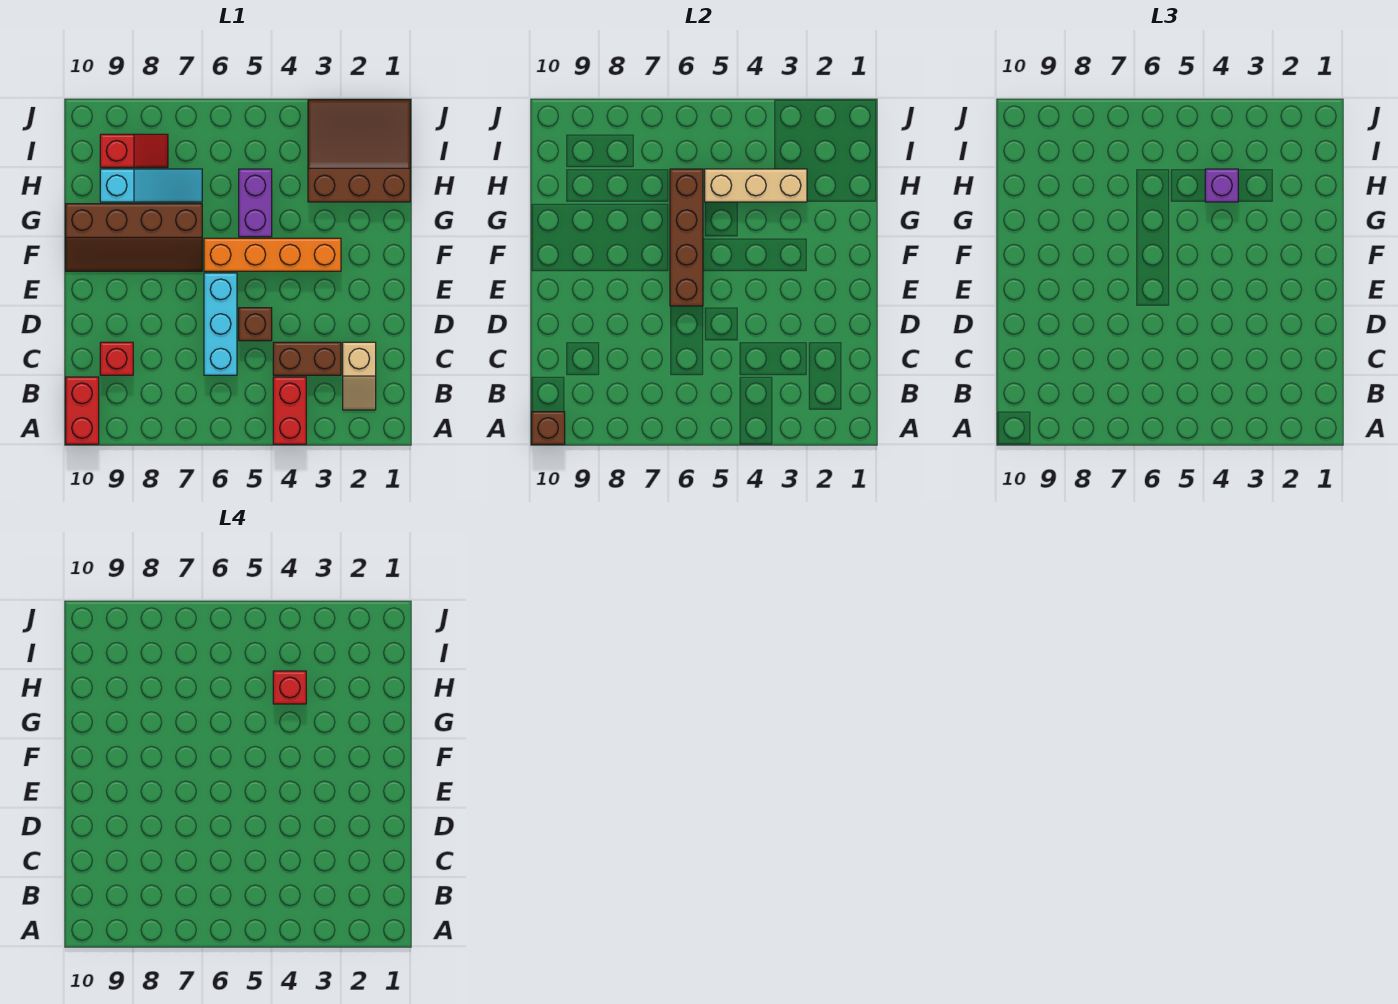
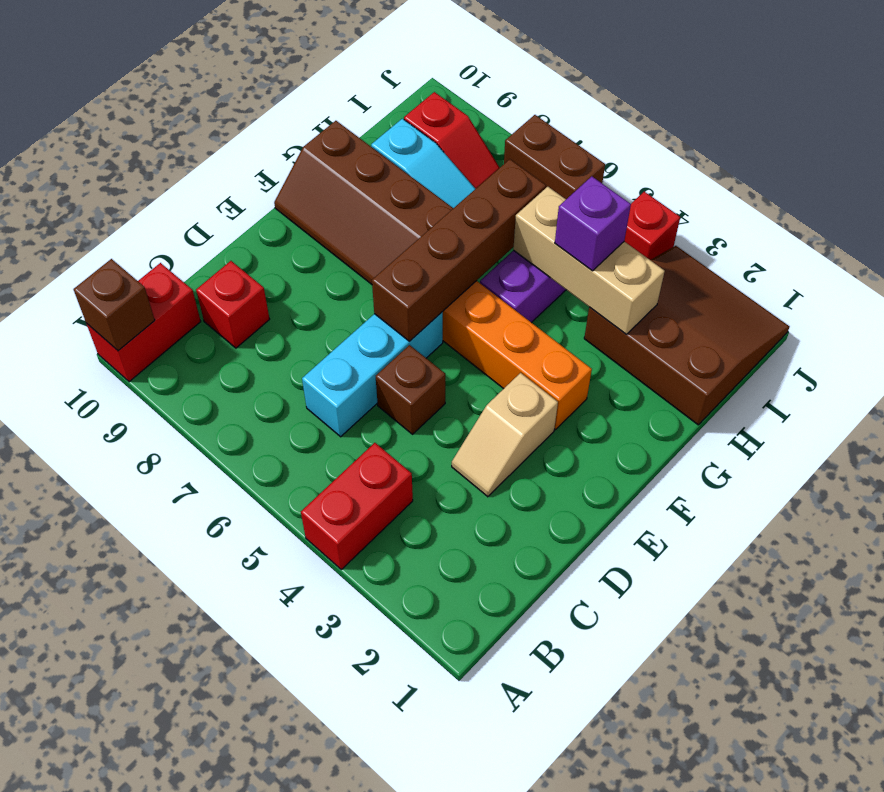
tan 1x2 slope [343,342,376,410] -> tan 1x2 slope moved to [452,373,558,497]
brown 1x2 brick [273,342,341,375] -> brown 1x2 brick moved to [504,115,605,199]
red 1x1 brick [273,671,306,704] -> red 1x1 brick moved to [624,192,680,260]

